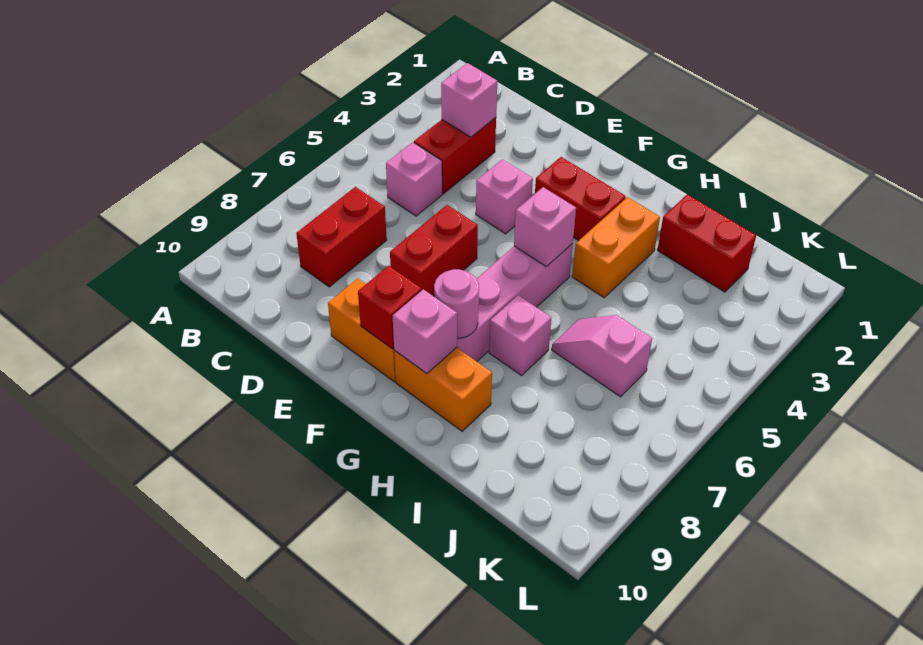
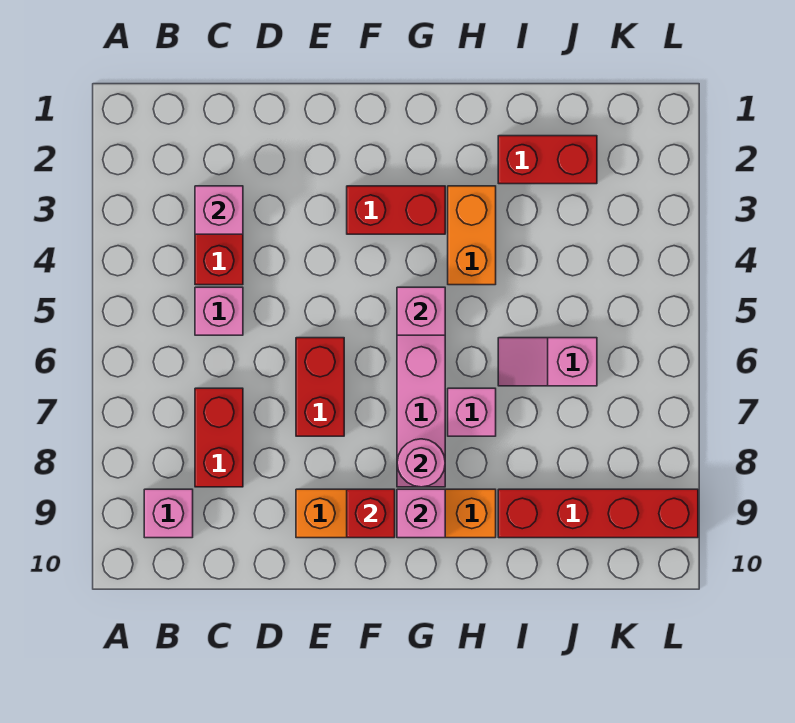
pink 1x1 brick [476,159,533,234] -> pink 1x1 brick moved to [144,489,193,538]
none -> red 1x4 brick [498,489,698,538]

